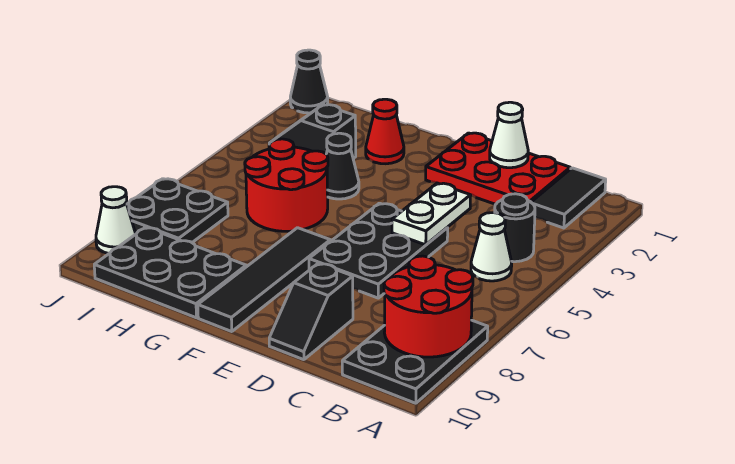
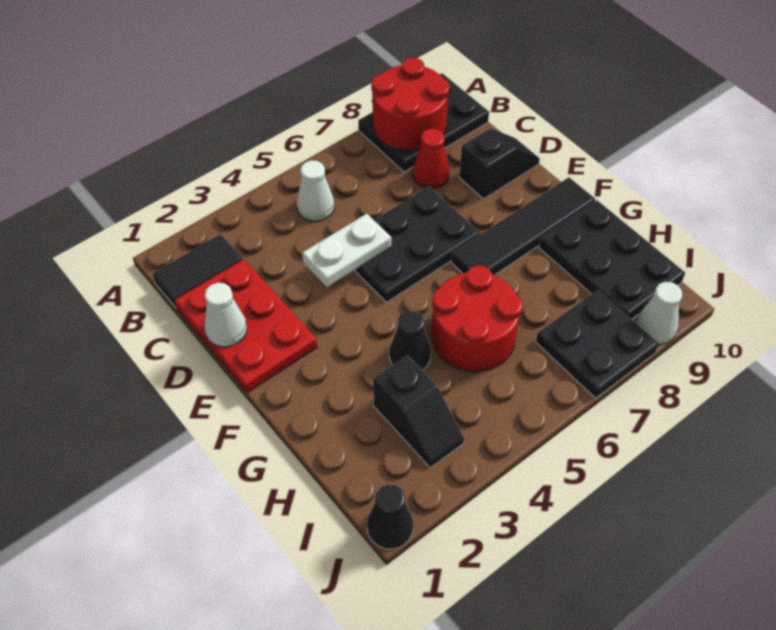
black 1x1 round brick [495,194,535,262] -> none
red 1x1 cone [366,99,404,164] -> red 1x1 cone moved to [413,129,449,189]

